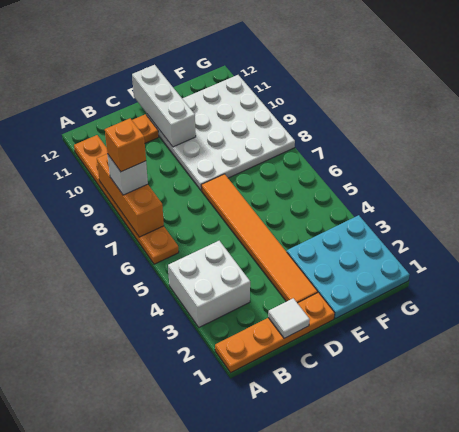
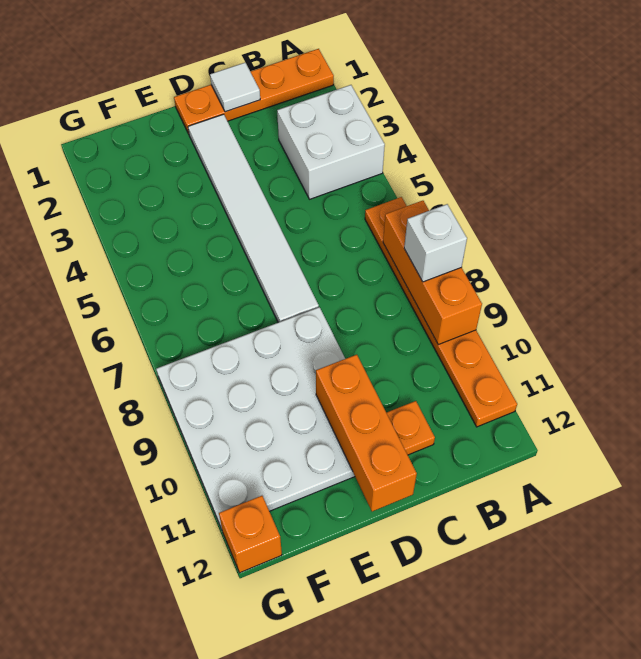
orange 1x1 brick [105,118,146,172] -> orange 1x1 brick moved to [219,496,282,573]
orange 1x6 tile [201,174,318,303] -> white 1x6 tile [188,114,319,322]
white 1x3 brick [132,65,196,147] -> orange 1x3 brick [316,355,417,511]
cyan 3x3 plate [287,215,410,319] -> none

